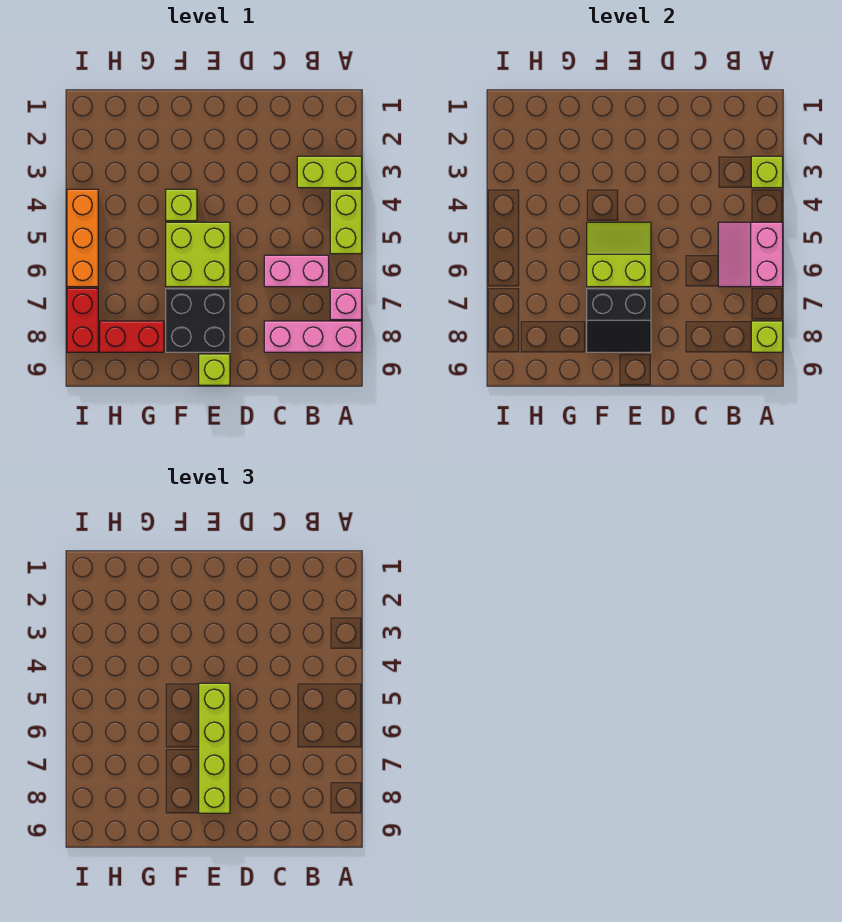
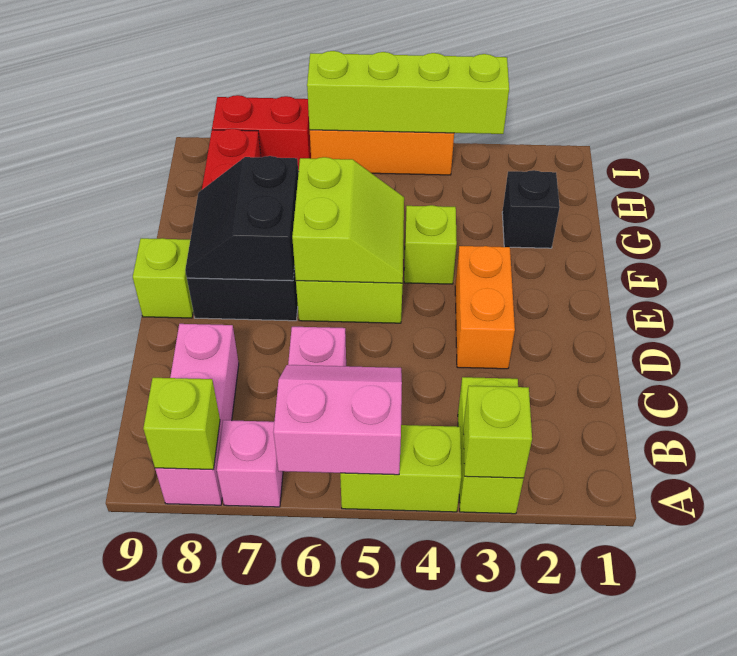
none -> orange 1x2 brick [455,246,515,369]
lime 1x4 brick [199,683,230,813] -> lime 1x4 brick moved to [307,51,509,134]
none -> black 1x1 brick [502,170,560,248]

